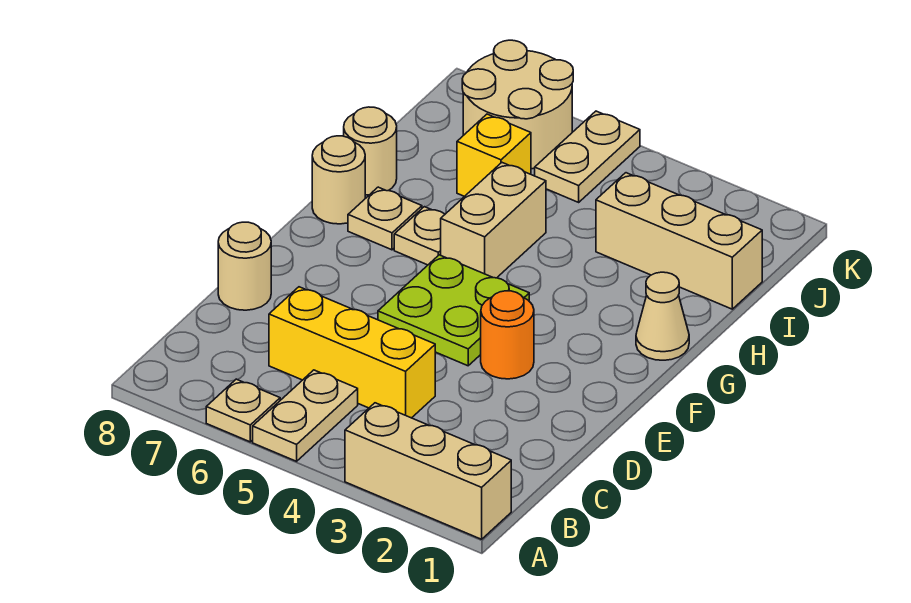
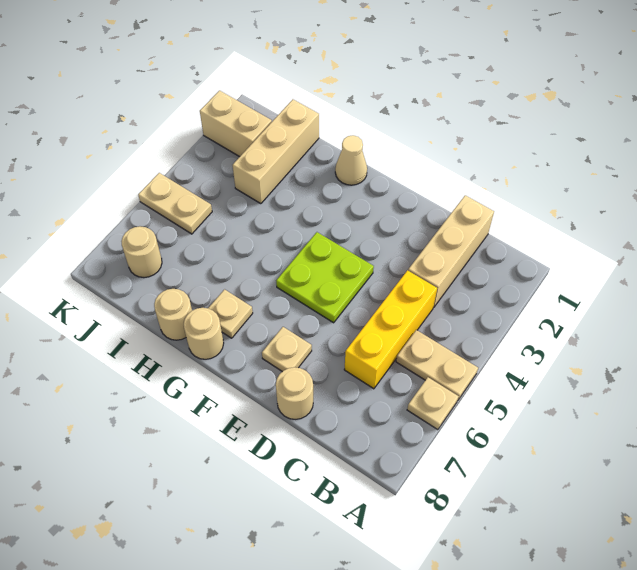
tan 1x3 brick [345,403,511,539] -> tan 1x3 brick moved to [408,195,494,307]
orange 1x1 round brick [481,291,534,379] -> none
tan 1x2 brick [441,163,546,278] -> tan 1x2 brick moved to [200,91,272,157]
tan 1x1 plate [394,207,445,265] -> tan 1x1 plate moved to [262,327,312,372]
yellow 1x1 brick [457,114,531,197] -> none
tan 2x2 round brick [462,40,573,169] -> tan 1x1 round brick [121,226,162,278]

